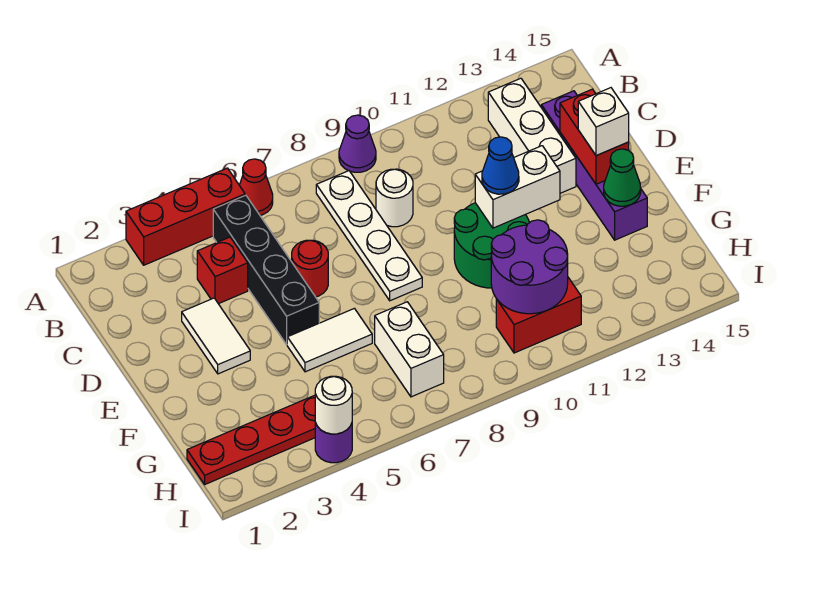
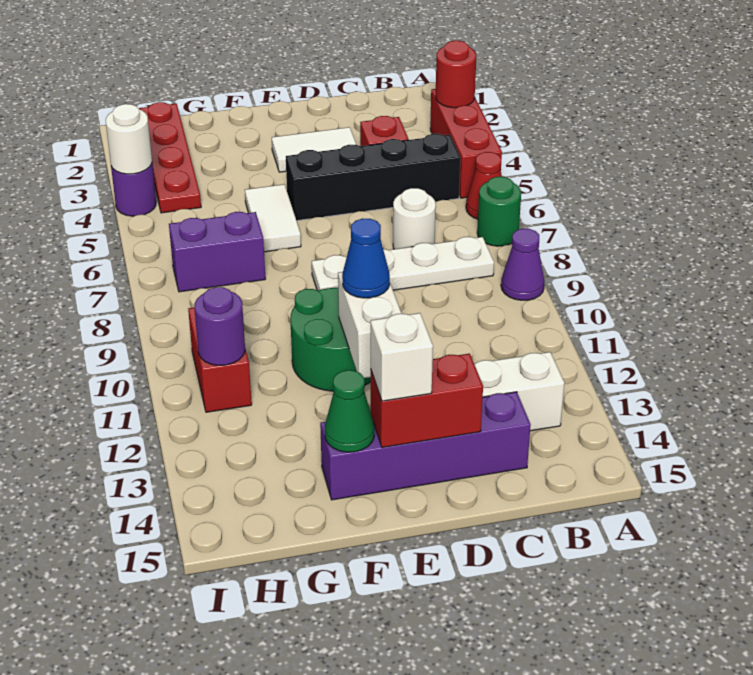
none -> green 1x1 round brick [477,177,521,246]
white 1x1 round brick [376,169,413,227] -> white 1x1 round brick moved to [393,188,436,249]
red 1x1 round brick [292,240,328,297] -> red 1x1 round brick moved to [436,41,476,108]
white 1x2 brick [375,302,444,397] -> purple 1x2 brick [169,212,265,292]
purple 2x2 round brick [491,220,568,314] -> purple 1x1 round brick [195,287,245,365]

